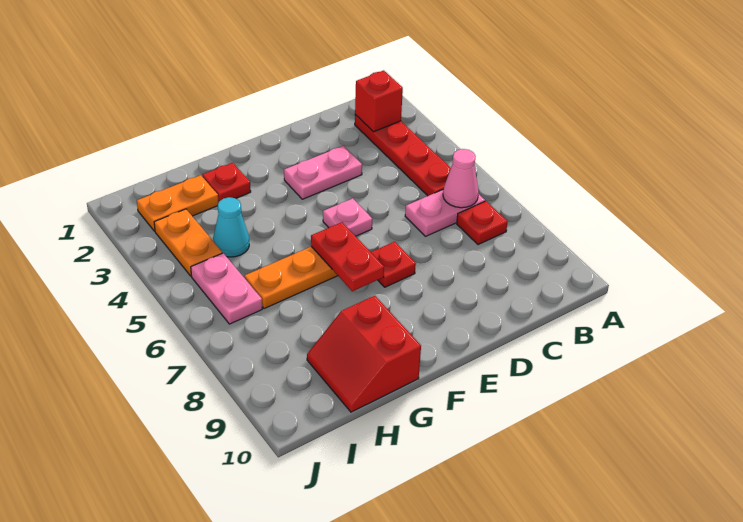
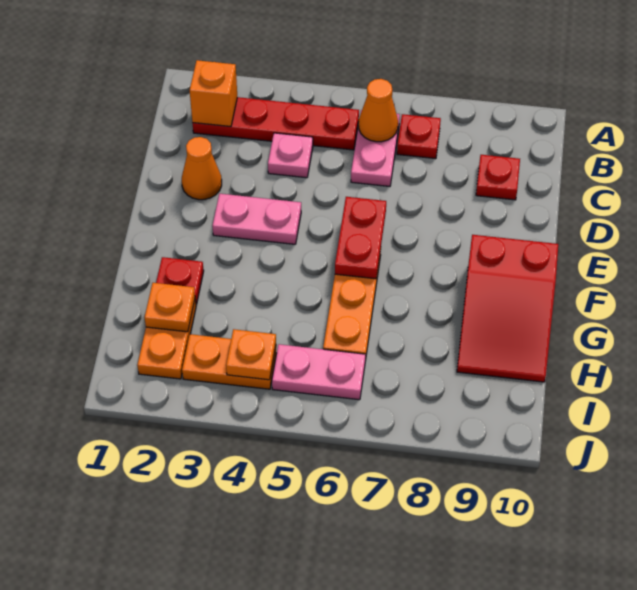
red 1x1 brick [355,70,403,132] -> orange 1x1 brick [190,60,237,127]
pink 1x1 cone [443,149,479,208] -> orange 1x1 cone [359,79,398,142]
none -> orange 1x1 cone [182,137,222,200]
pink 1x2 plate [284,146,362,199] -> pink 1x2 plate turned to [213,194,301,244]
pink 1x1 plate [323,198,372,236] -> pink 1x1 plate moved to [268,133,313,178]
red 1x1 plate [371,242,416,287] -> red 1x1 plate moved to [476,155,520,200]
red 1x2 plate [311,222,384,291] -> red 1x2 plate turned to [335,197,386,279]
red 2x2 slope [307,296,421,412] -> red 2x3 slope [457,235,558,382]
none -> orange 1x1 plate [145,283,195,332]
cyan 1x1 cone [213,197,249,257] -> none
none -> orange 1x1 plate [226,329,276,380]

